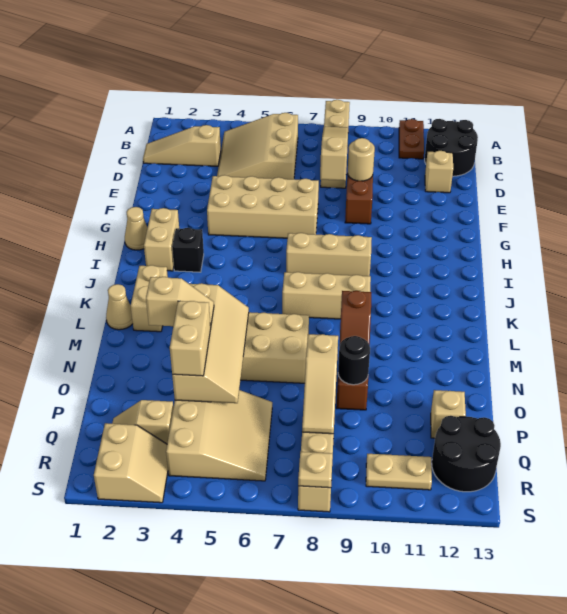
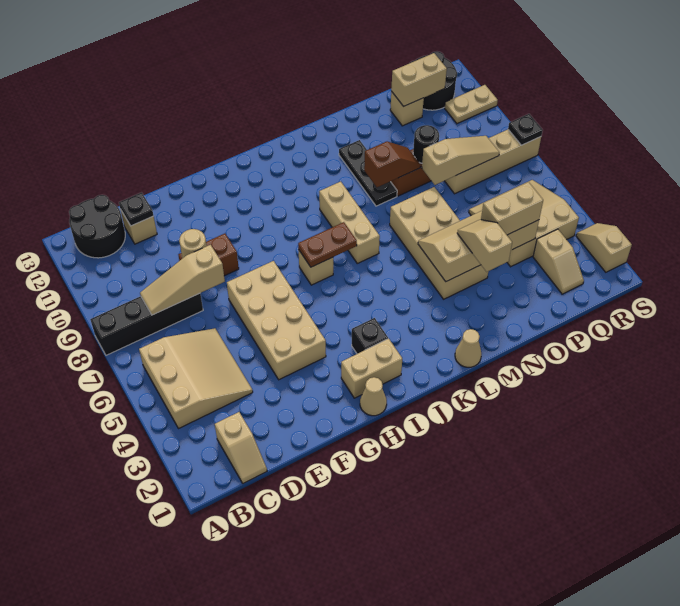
tan 1x4 brick [321,100,350,188] -> black 1x4 brick [90,293,203,355]
brown 1x2 plate [399,119,424,159] -> brown 1x2 plate moved to [298,222,357,267]
tan 3x3 slope [217,113,298,179] -> tan 3x3 slope turned to [139,328,253,429]
tan 1x3 slope [143,125,221,166] -> tan 1x2 slope [215,412,267,483]
none -> black 1x1 plate [119,193,154,226]
tan 1x3 brick [286,233,372,276] -> tan 1x1 brick [299,251,333,285]
tan 1x2 brick [131,265,168,332] -> tan 1x2 brick moved to [391,53,447,107]
none -> black 1x3 plate [339,140,397,206]
tan 2x2 slope [94,423,168,503] -> tan 1x2 slope [576,223,632,272]
tan 1x2 plate [366,454,432,490] -> tan 1x2 plate turned to [445,85,498,124]
tan 1x1 plate [298,452,333,488] -> black 1x1 plate [508,114,543,145]

